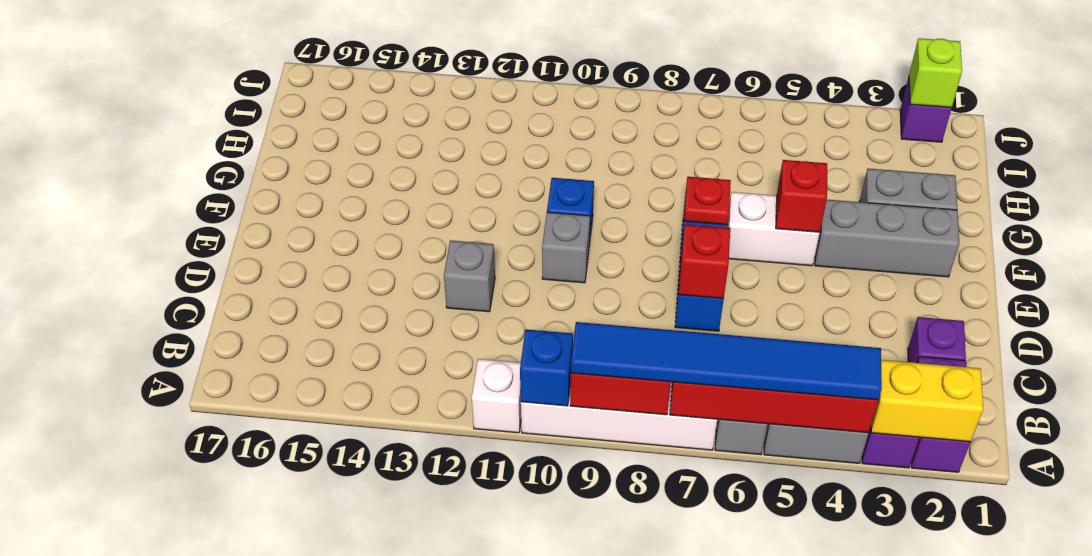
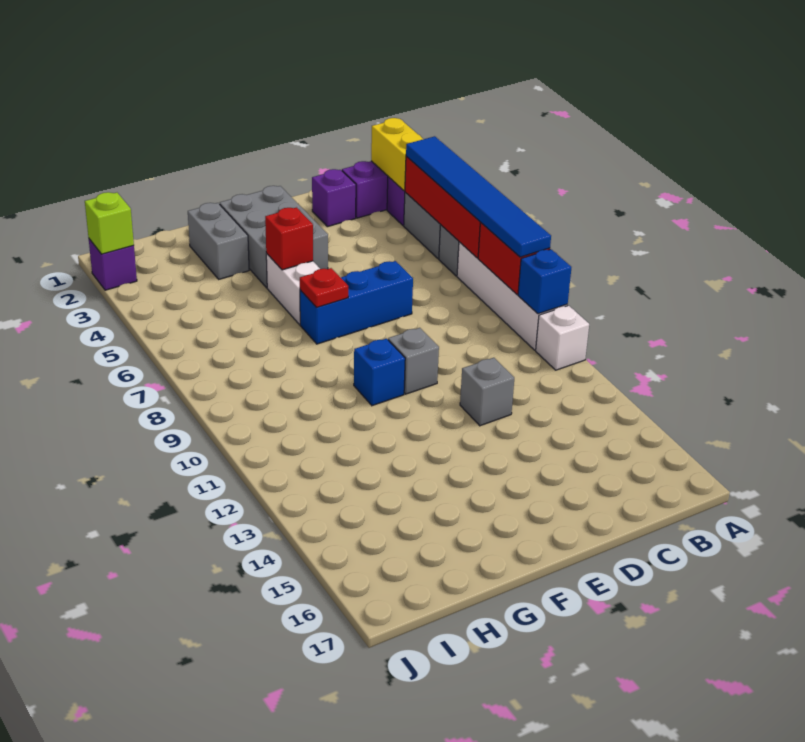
red 1x1 brick [678,225,730,299] -> none
grey 1x3 brick [815,200,959,277] -> grey 2x3 brick [220,186,328,288]

